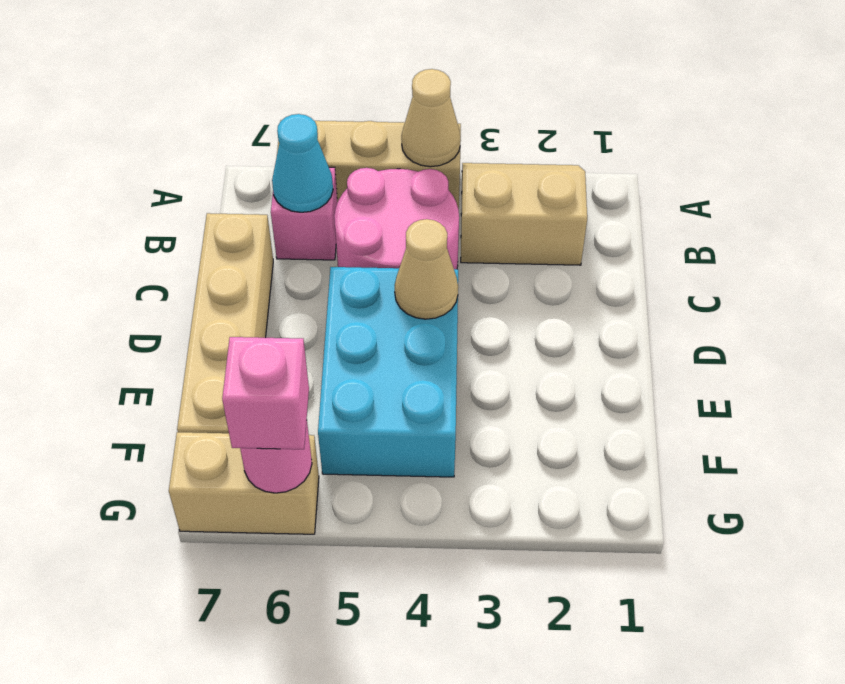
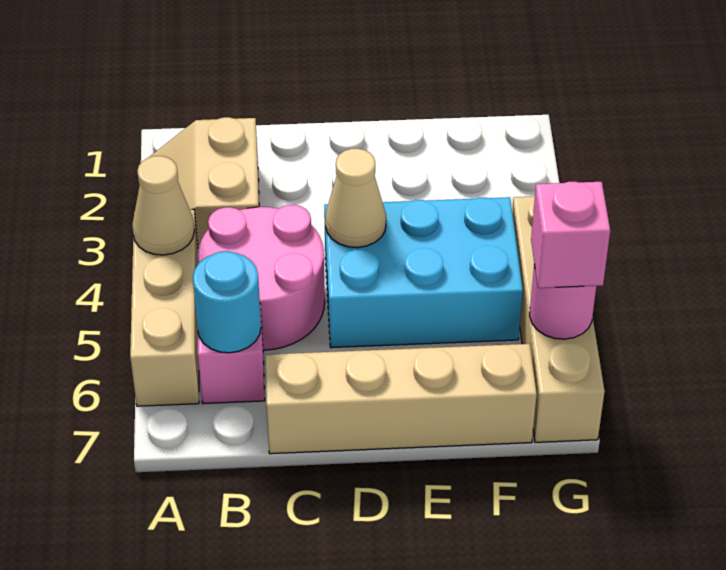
cyan 1x1 cone [272,114,333,212] -> cyan 1x1 round brick [193,251,261,353]
tan 1x2 brick [169,432,319,534] -> tan 1x4 brick [512,196,605,442]

